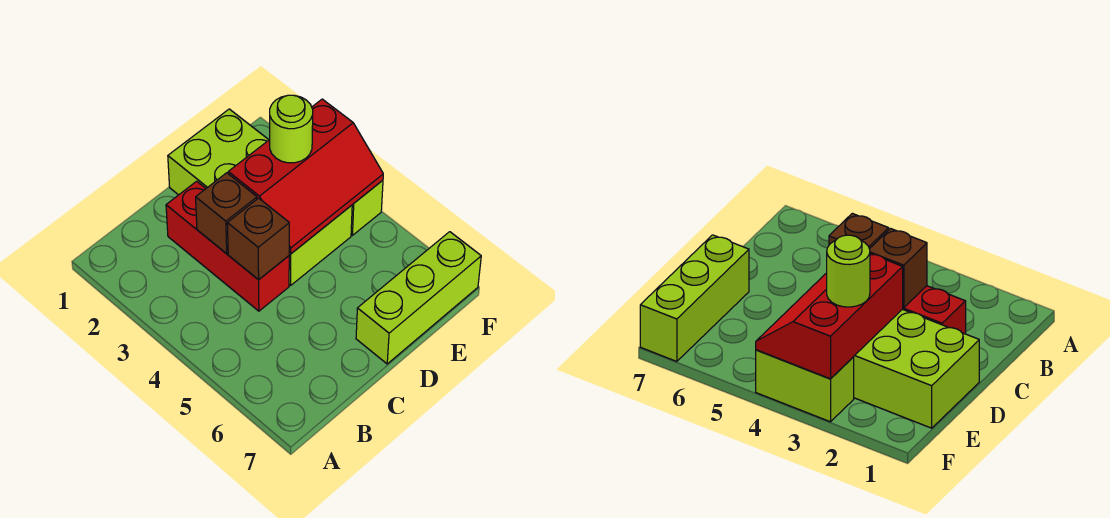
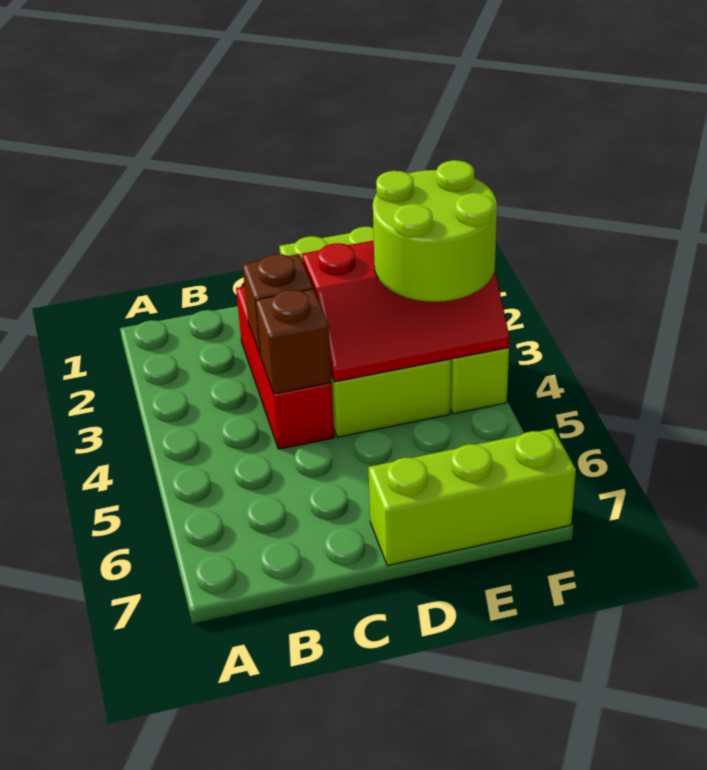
lime 1x1 round brick [270,95,313,163] -> lime 2x2 round brick [373,160,497,302]

